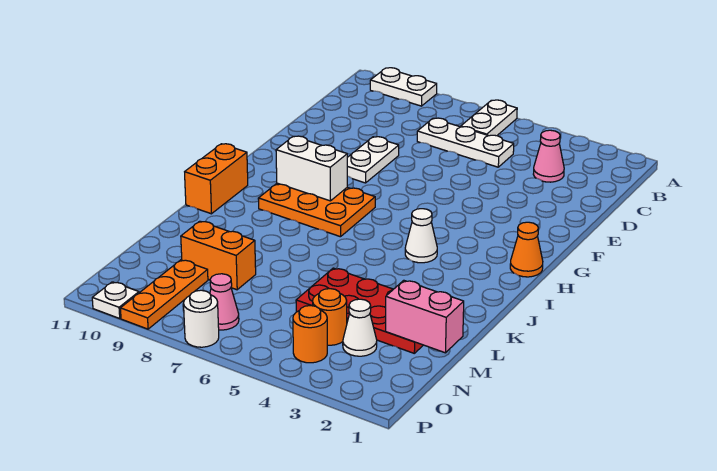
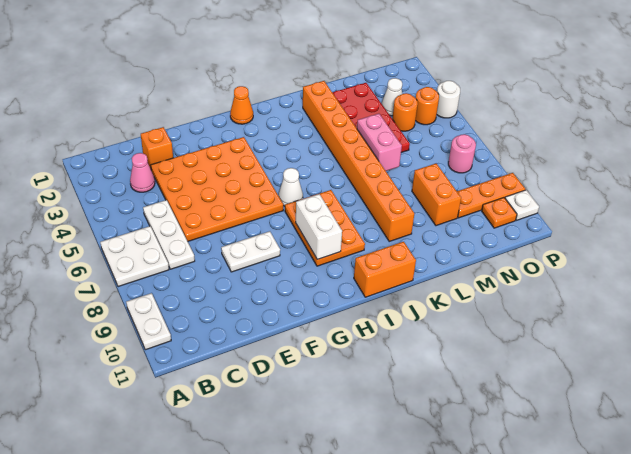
white 1x2 plate [461,100,517,136] -> white 2x2 plate [100,226,169,287]
none -> orange 1x1 brick [141,127,173,169]
none -> orange 4x4 plate [151,137,283,241]
white 1x1 cone [405,209,437,263] -> white 1x1 cone moved to [279,168,303,206]
none -> orange 1x8 brick [303,81,414,241]
pink 1x2 brick [386,280,464,353] -> pink 1x2 brick moved to [357,114,402,171]
pink 1x1 cone [210,274,239,330] -> pink 1x1 round brick [448,134,476,173]
none -> orange 1x1 plate [482,198,517,228]
white 1x1 round brick [184,290,219,347] -> white 1x1 round brick moved to [437,81,460,118]

